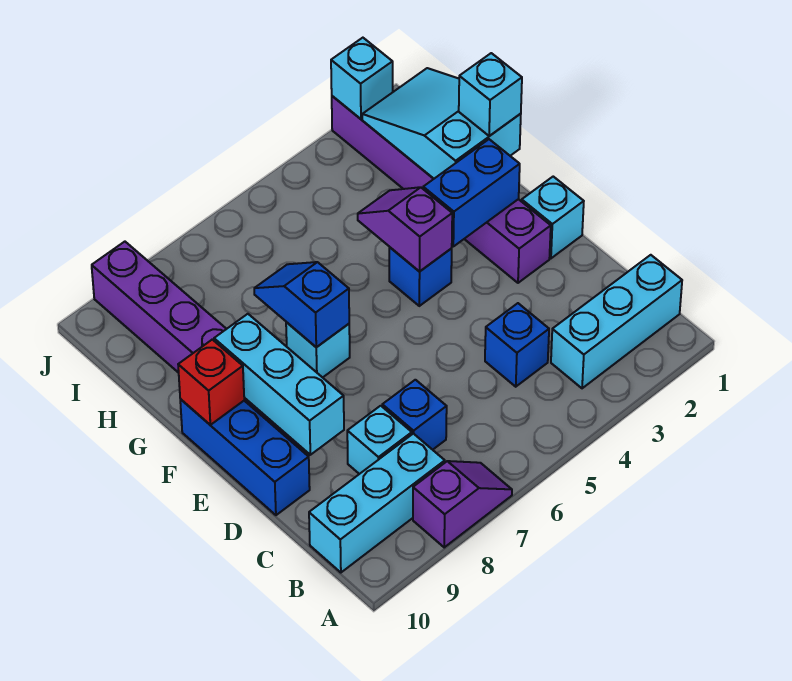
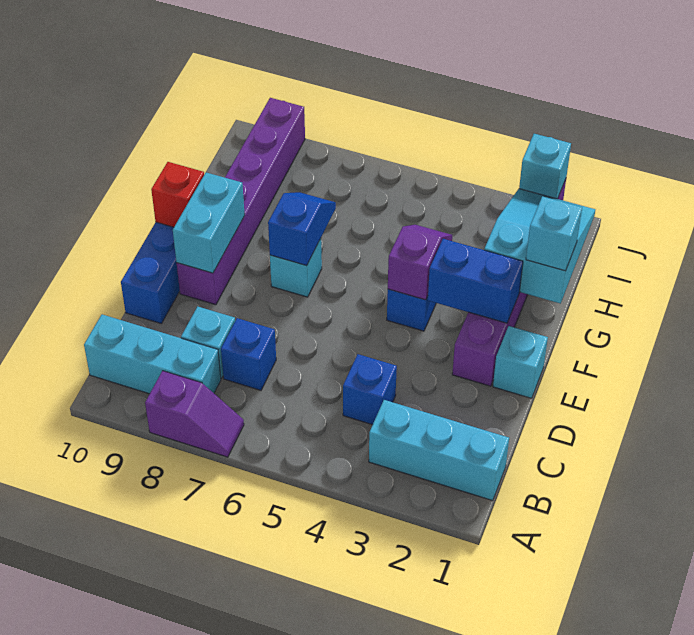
cyan 1x3 brick [214,314,344,455] -> cyan 1x2 brick [173,173,245,273]

